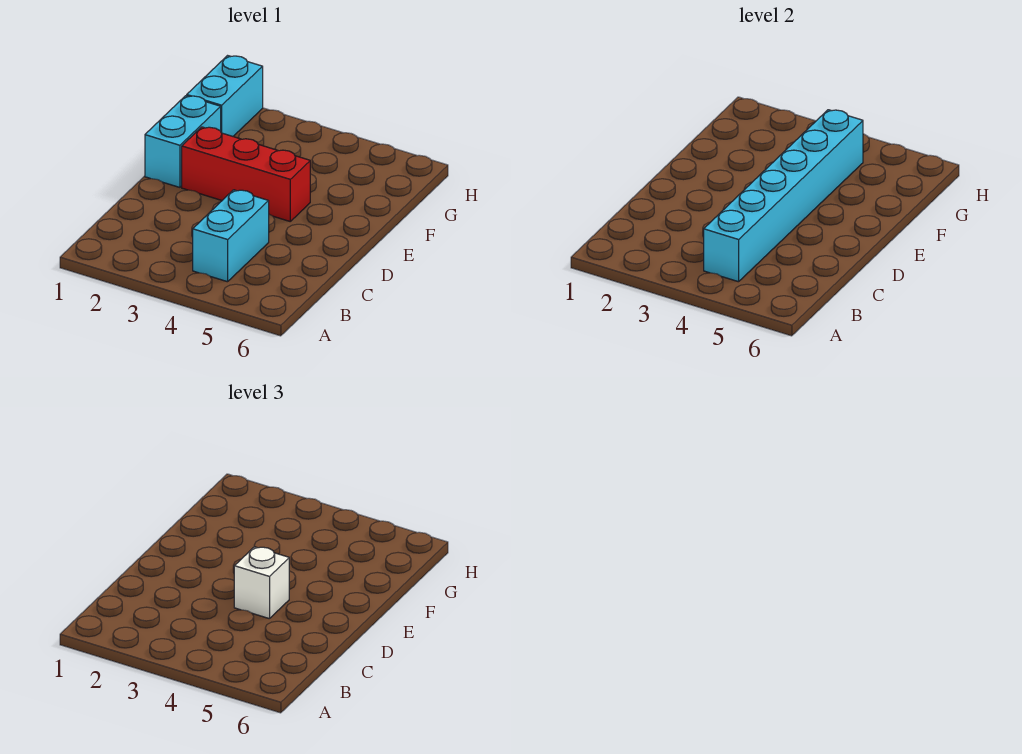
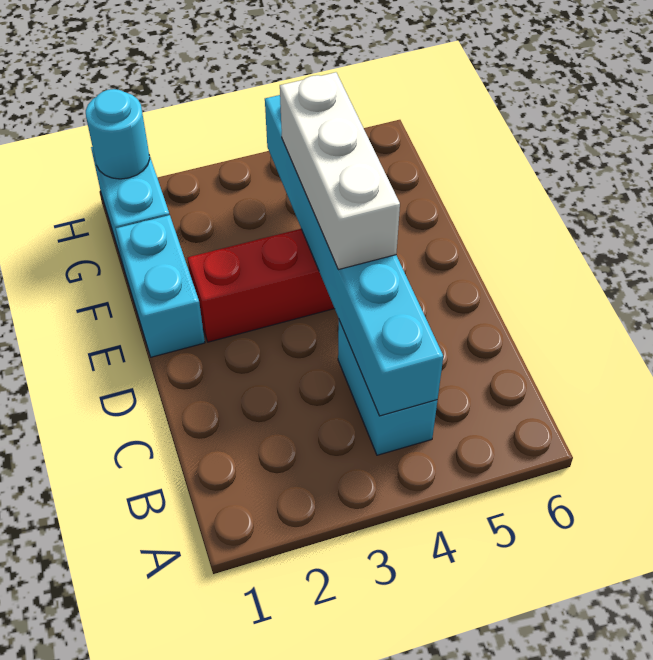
white 1x1 brick [234,547,289,619] -> white 1x3 brick [280,72,400,270]
none -> cyan 1x1 round brick [86,89,150,179]

